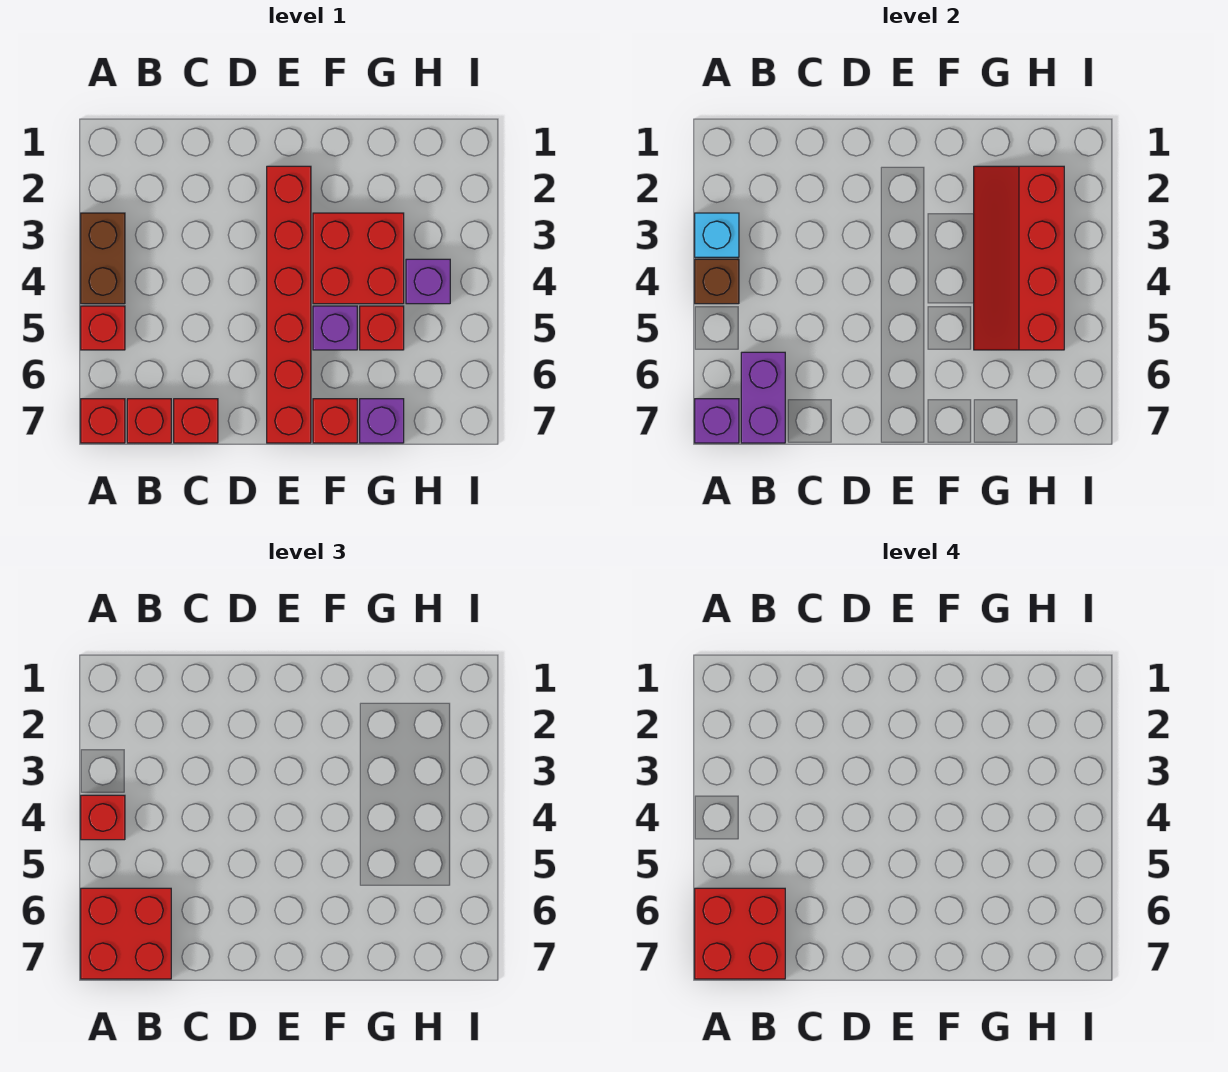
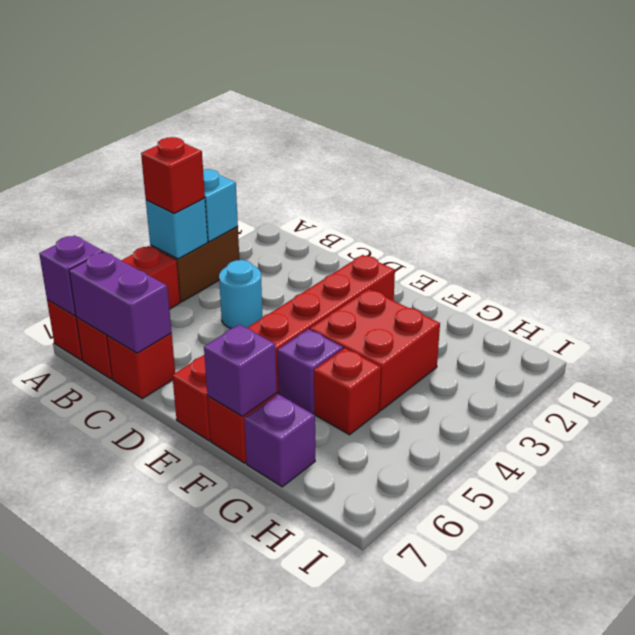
brown 1x1 brick [695,259,739,304] -> cyan 1x1 brick [146,198,208,259]
red 2x2 brick [81,888,171,979] -> none
red 2x2 brick [695,888,785,979] -> none
purple 1x2 brick [741,352,785,443] -> purple 1x2 brick turned to [69,252,172,353]
none -> cyan 1x1 round brick [219,260,263,329]
red 2x4 slope [974,166,1064,350] -> none
purple 1x1 brick [406,259,450,304] -> purple 1x1 brick moved to [204,325,277,416]

